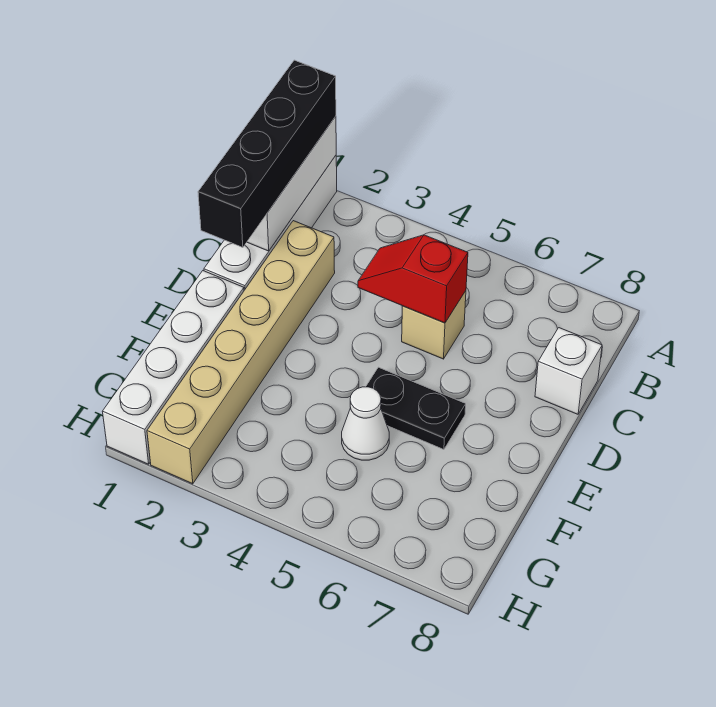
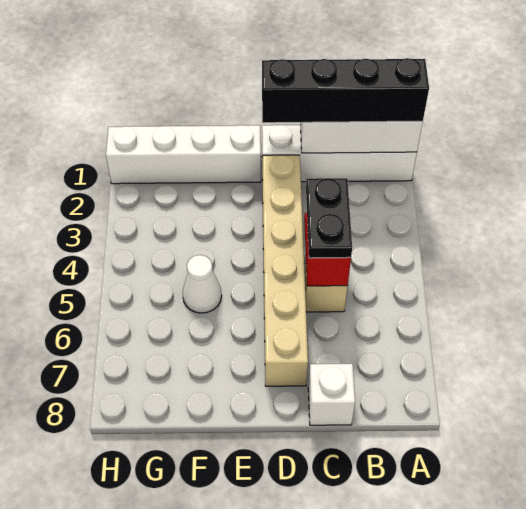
tan 1x6 brick [147,221,335,484] -> tan 1x6 brick turned to [263,155,308,386]
black 1x2 plate [366,367,466,449] -> black 1x2 plate moved to [306,178,352,258]

